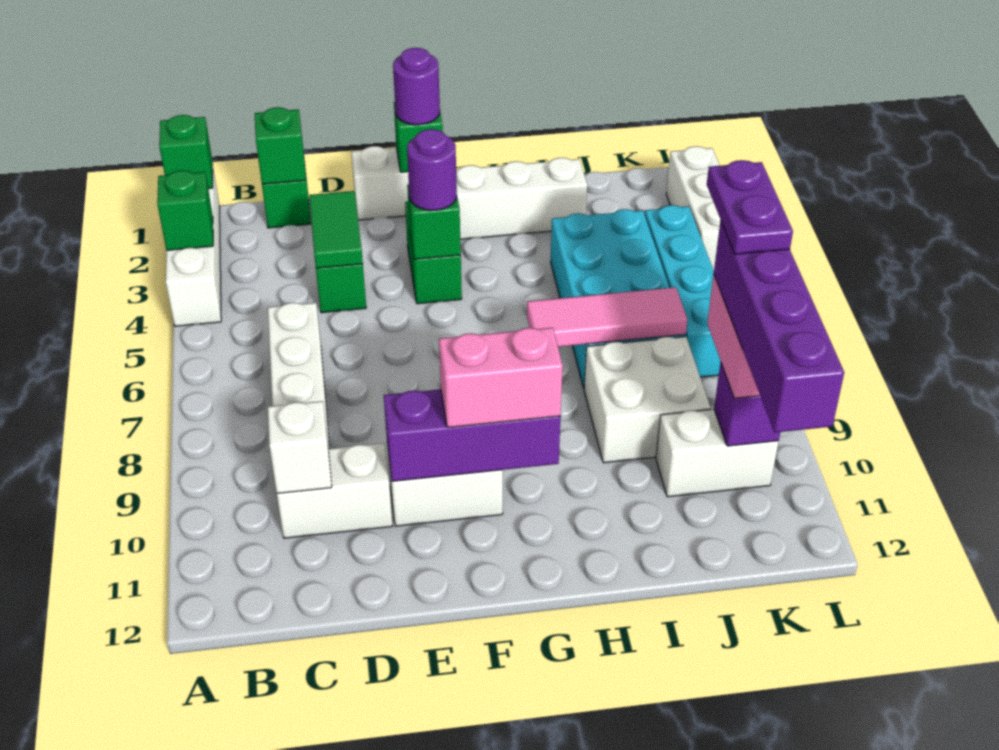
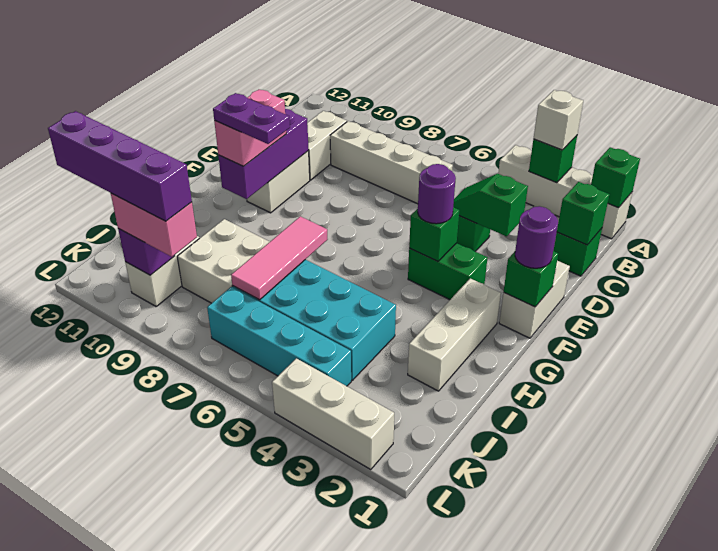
white 1x1 brick [268,401,332,493] -> white 1x1 brick moved to [534,90,583,150]
green 1x2 tile [309,191,363,268] -> green 1x2 slope [453,174,528,236]
purple 1x2 plate [707,160,793,254] -> purple 1x2 plate moved to [213,93,290,144]

